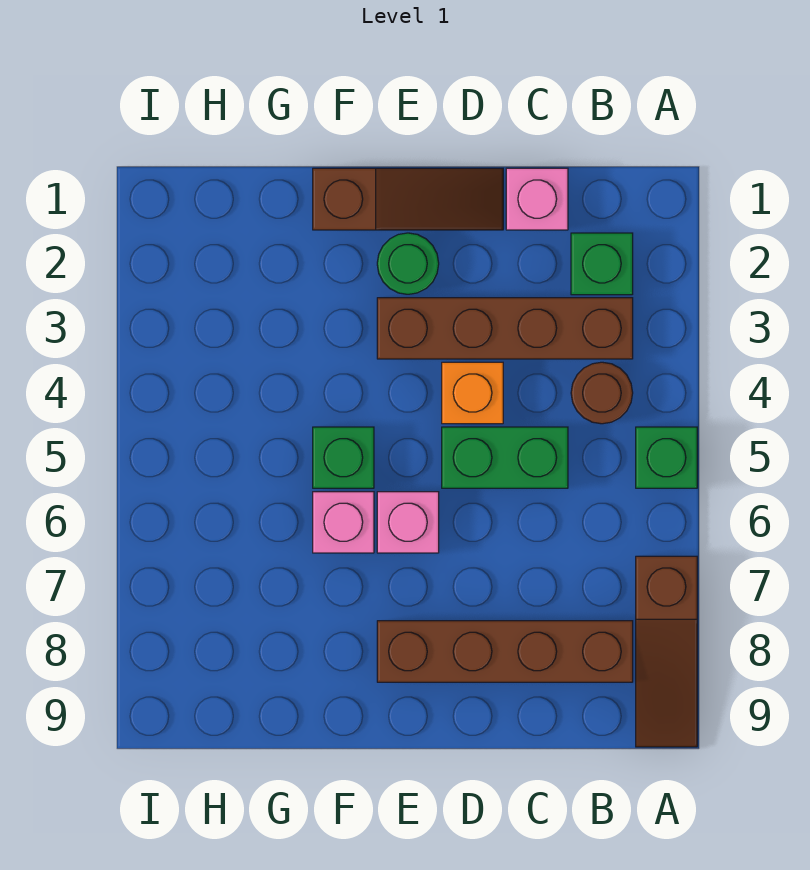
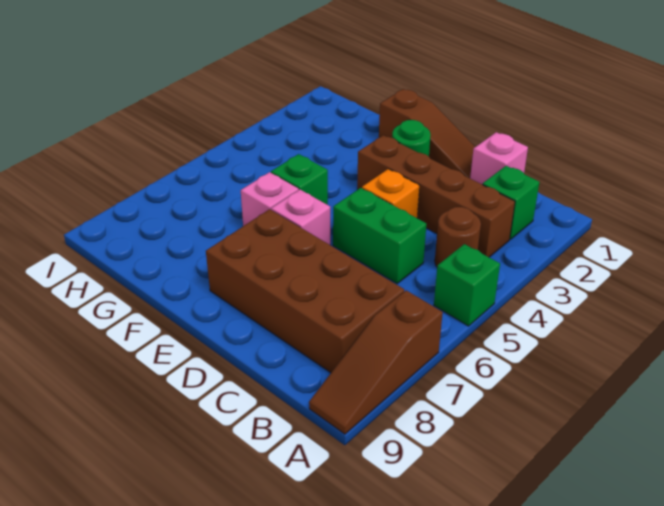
brown 1x4 brick [377,621,633,682] -> brown 2x4 brick [206,209,404,373]

